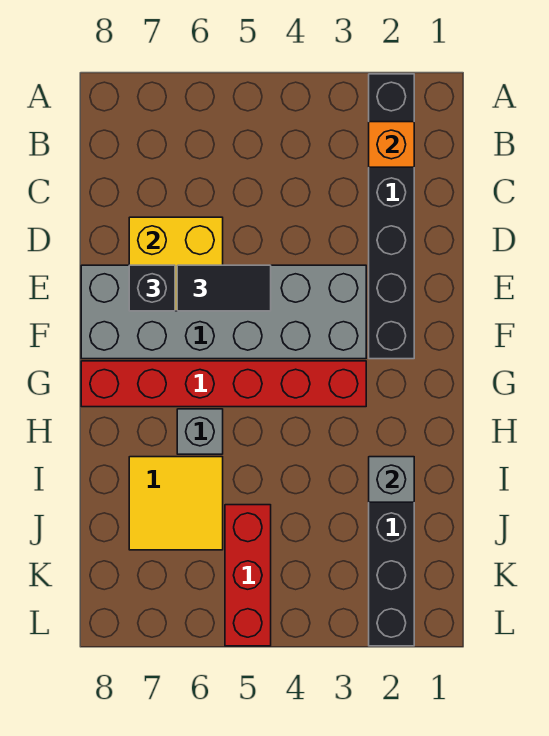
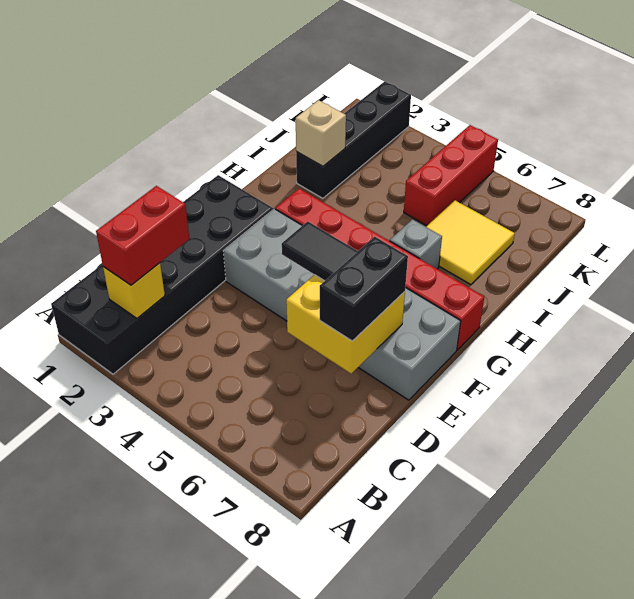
black 1x6 brick [369,74,414,359] -> black 2x6 brick [51,175,273,374]
orange 1x1 brick [369,122,414,167] -> yellow 1x1 brick [103,263,165,318]
none -> red 1x2 brick [96,186,189,285]
black 1x1 brick [129,265,175,311] -> black 1x2 brick [320,237,408,341]
grey 1x1 brick [369,457,414,502] -> tan 1x1 brick [296,100,346,166]

